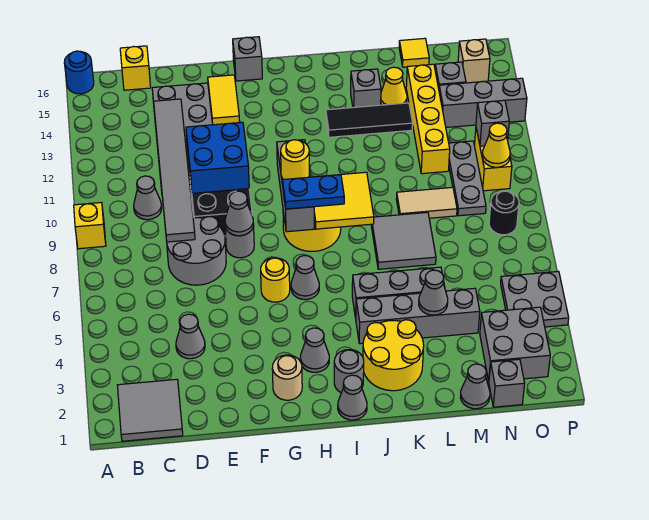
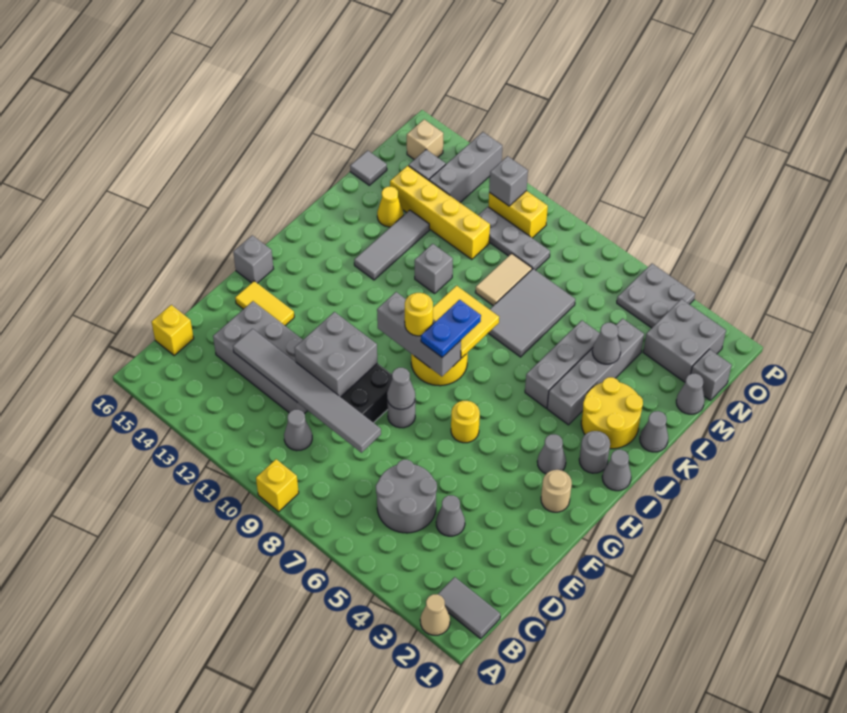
none -> tan 1x1 cone [420,594,450,635]
blue 1x1 round brick [64,51,94,94] -> none
grey 2x2 tile [117,379,183,441] -> grey 1x2 tile [438,577,500,639]
grey 2x2 round brick [167,217,226,285] -> grey 2x2 round brick moved to [376,460,437,533]
blue 2x2 brick [186,122,249,193] -> grey 2x2 brick [295,312,377,397]
grey 1x1 cone [291,256,319,300] -> grey 1x1 cone moved to [640,411,668,452]
black 1x3 tile [326,103,413,137] -> grey 1x3 tile [354,210,429,280]
grey 2x2 tile [371,212,436,269] -> grey 2x3 tile [488,269,575,357]
grey 1x1 brick [351,69,381,107] -> grey 1x1 brick moved to [415,244,453,294]
yellow 1x1 tile [399,38,429,67] -> grey 1x1 tile [350,150,387,185]
black 1x1 round brick [489,191,519,235] -> none
yellow 1x1 cone [482,123,510,167] -> none

